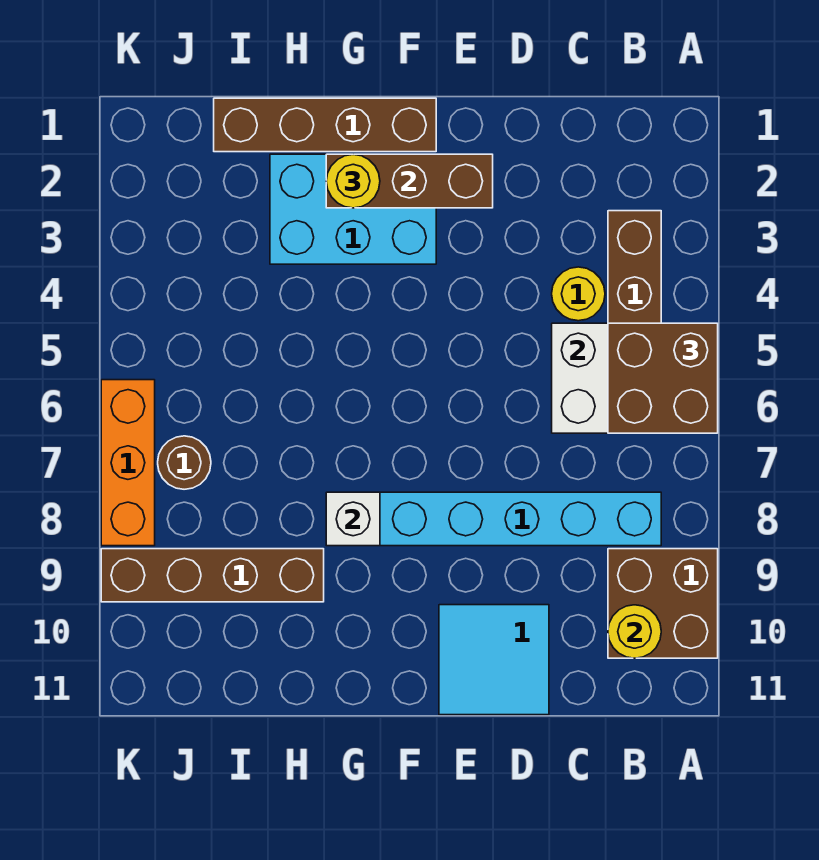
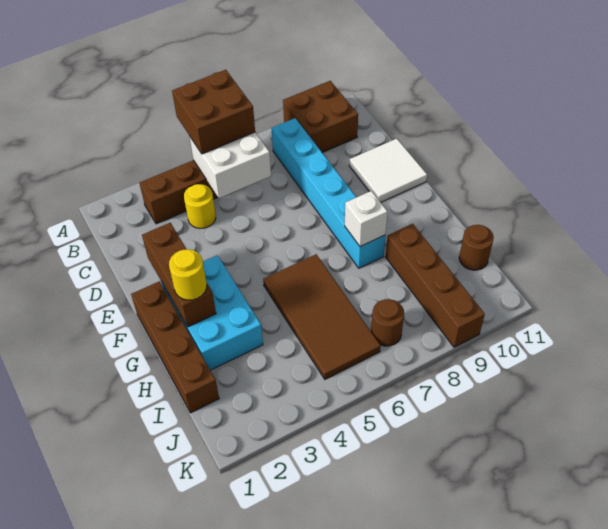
yellow 1x1 round brick [608,605,661,658] -> none
cyan 2x2 tile [439,605,549,715] -> white 2x2 tile [349,139,427,202]
none -> brown 2x4 tile [263,254,381,379]
none -> brown 1x1 round brick [459,225,494,270]
orange 1x3 brick [101,380,155,546] -> none

